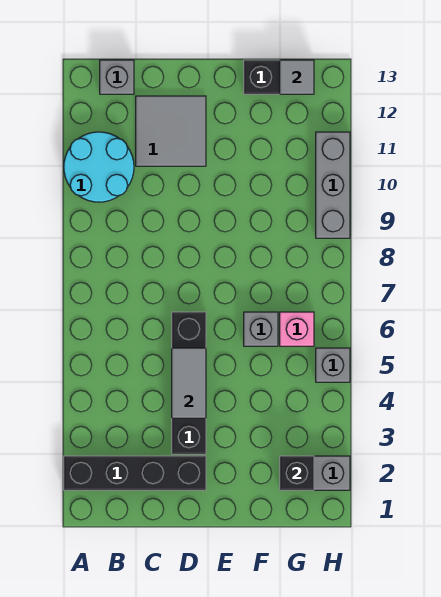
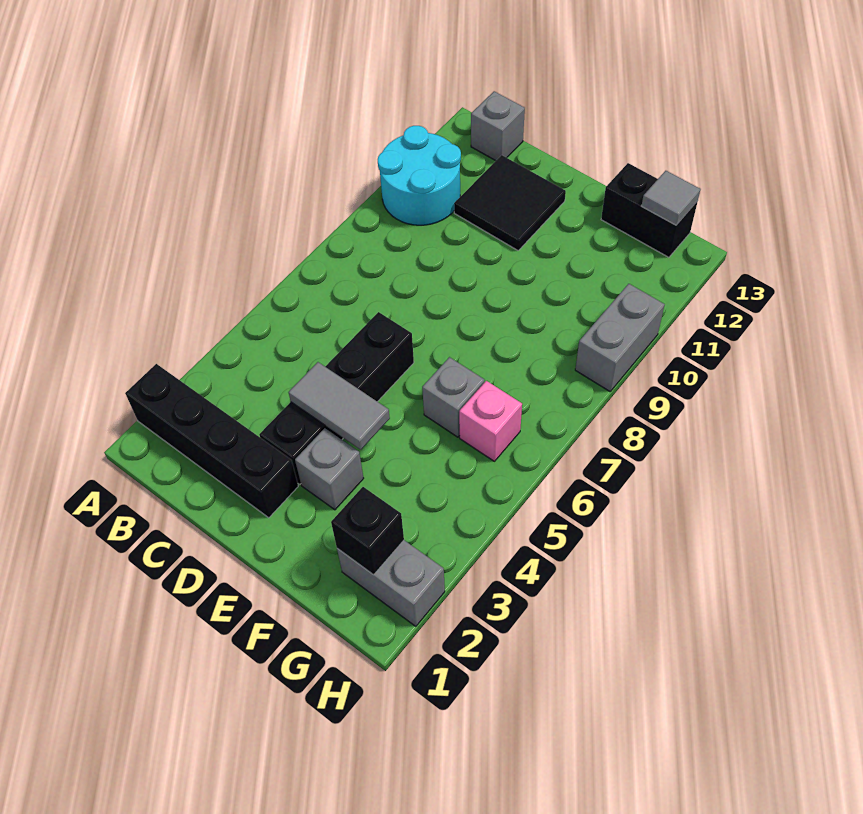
grey 2x2 tile [136,96,206,166] -> black 2x2 tile [454,155,566,250]
grey 1x2 tile [172,348,206,418] -> grey 1x2 tile turned to [288,362,390,450]
grey 1x1 brick [316,348,350,382] -> grey 1x1 brick moved to [295,428,364,510]
grey 1x3 brick [316,132,350,238] -> grey 1x2 brick [575,284,665,391]

